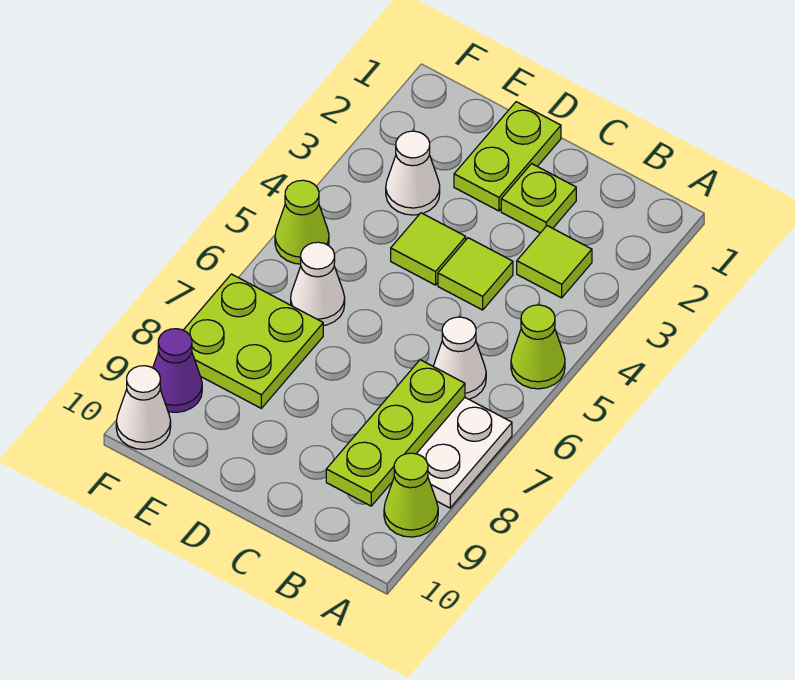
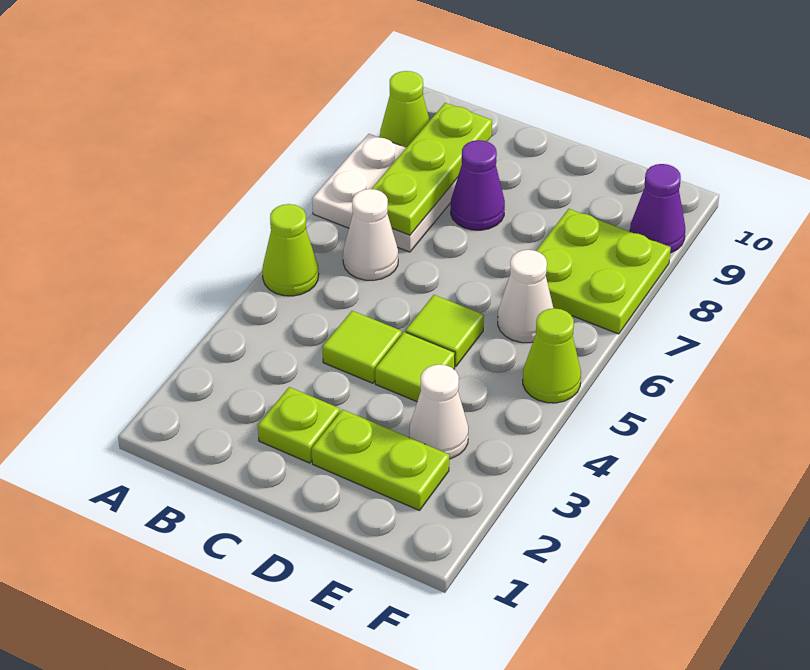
lime 1x1 tile [517,226,592,298] -> lime 1x1 tile moved to [406,295,484,367]
none -> purple 1x1 cone [451,140,505,230]
lime 1x2 plate [454,102,561,211] -> lime 1x2 plate turned to [312,410,449,511]
white 1x1 cone [116,366,171,450] -> none

